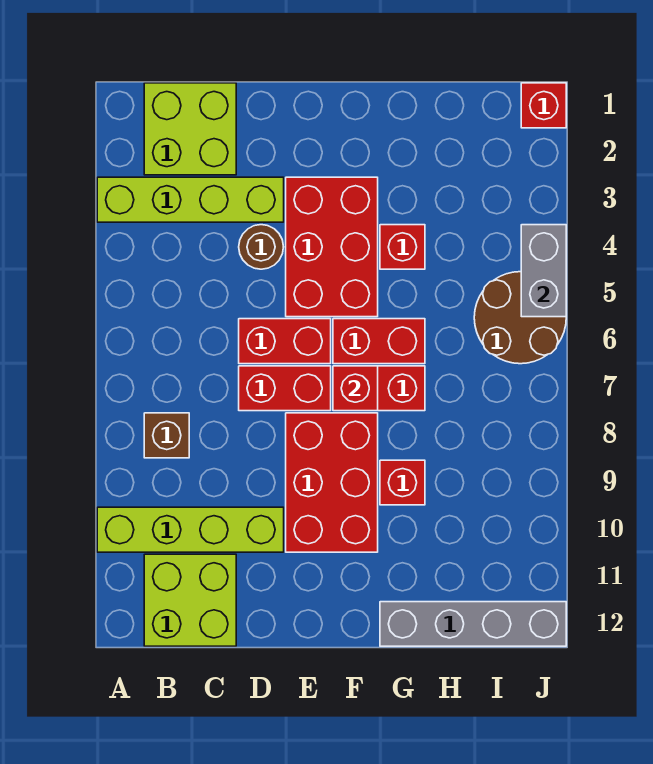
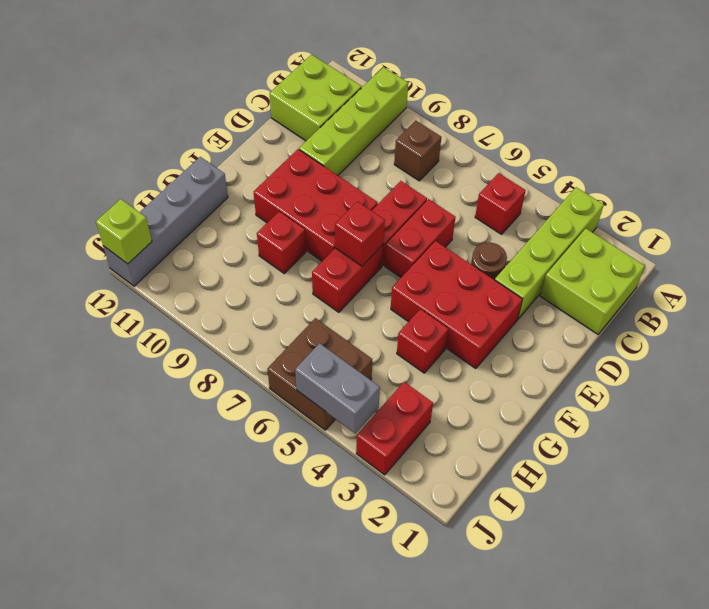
red 1x2 brick [333,319,425,364] -> red 1x2 brick moved to [356,382,433,475]
brown 2x2 round brick [474,272,566,364] -> brown 2x2 brick [268,318,372,430]
red 1x1 brick [521,83,566,128] -> red 1x1 brick moved to [475,173,526,234]
none -> lime 1x1 brick [96,199,152,264]

